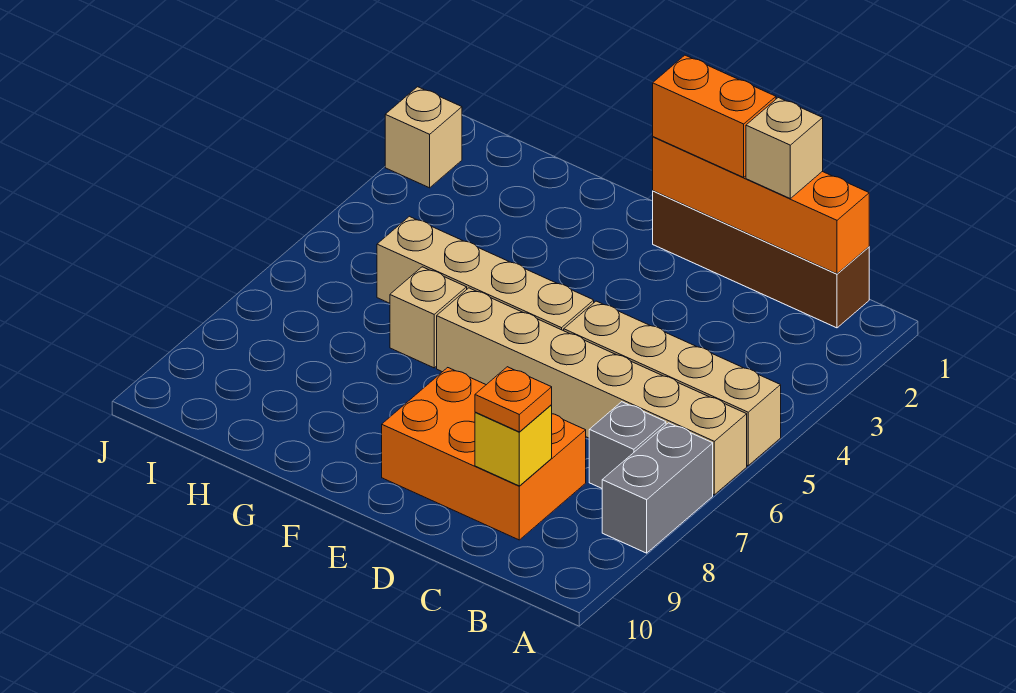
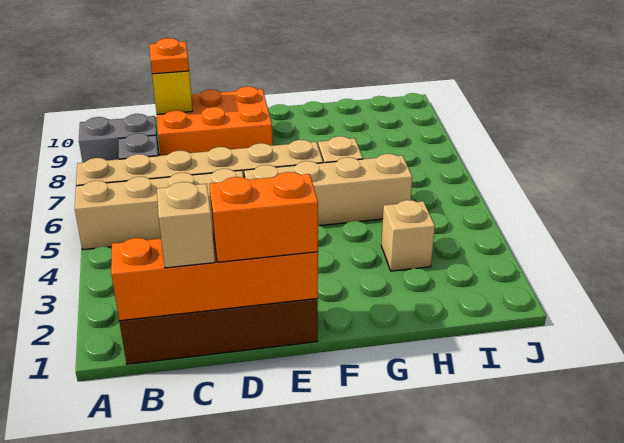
grey 1x2 brick [602,423,713,553] -> grey 1x2 brick turned to [79,114,160,163]
tan 1x1 brick [385,87,462,188] -> tan 1x1 brick moved to [381,200,435,271]

